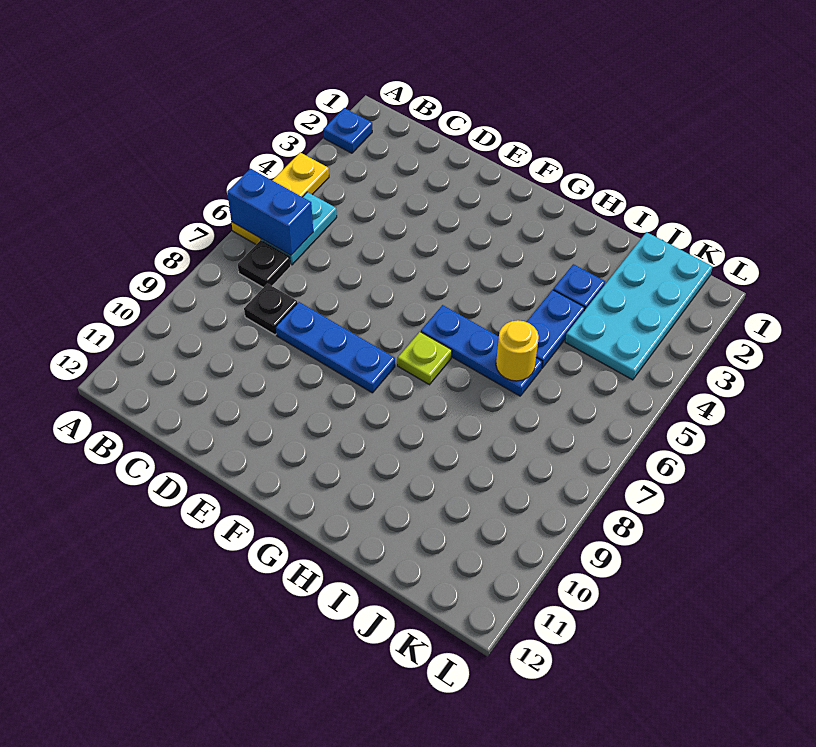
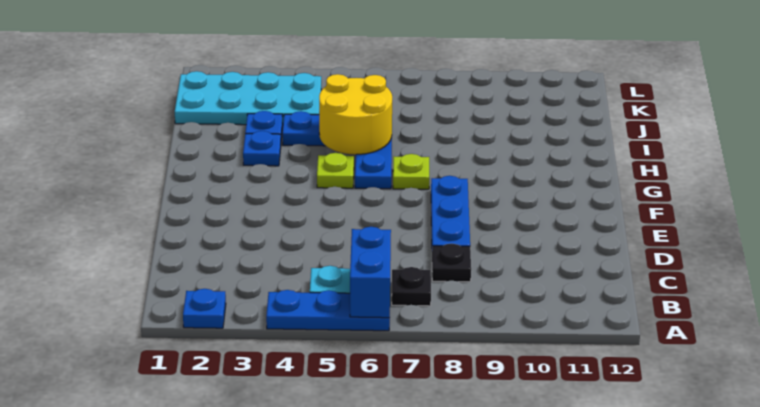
yellow 1x3 plate [232,152,329,244] -> blue 1x3 plate [266,290,390,331]
none -> lime 1x1 plate [317,153,354,188]
none -> blue 1x1 plate [243,131,281,166]
yellow 1x1 round brick [496,320,539,381] -> yellow 2x2 round brick [319,74,392,155]

